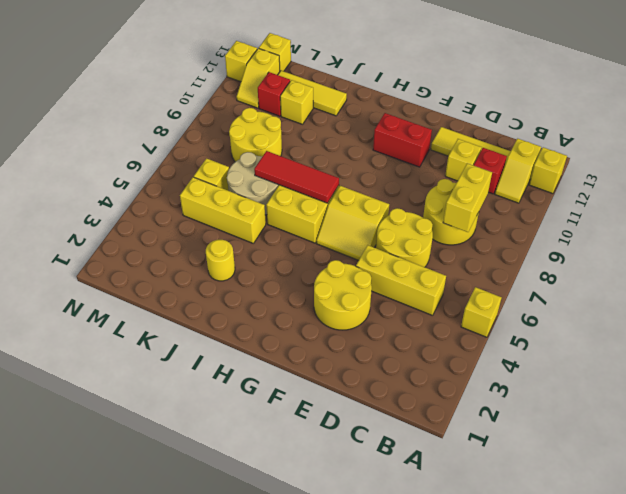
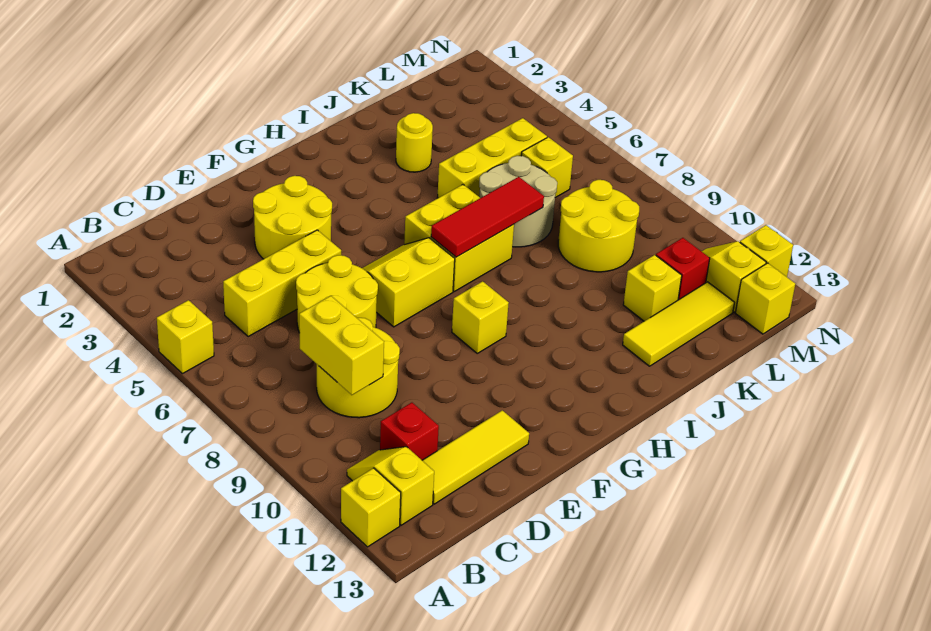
yellow 1x1 brick [445,139,481,181] -> yellow 1x1 brick moved to [452,281,509,353]
red 1x2 brick [373,113,432,167] -> none

